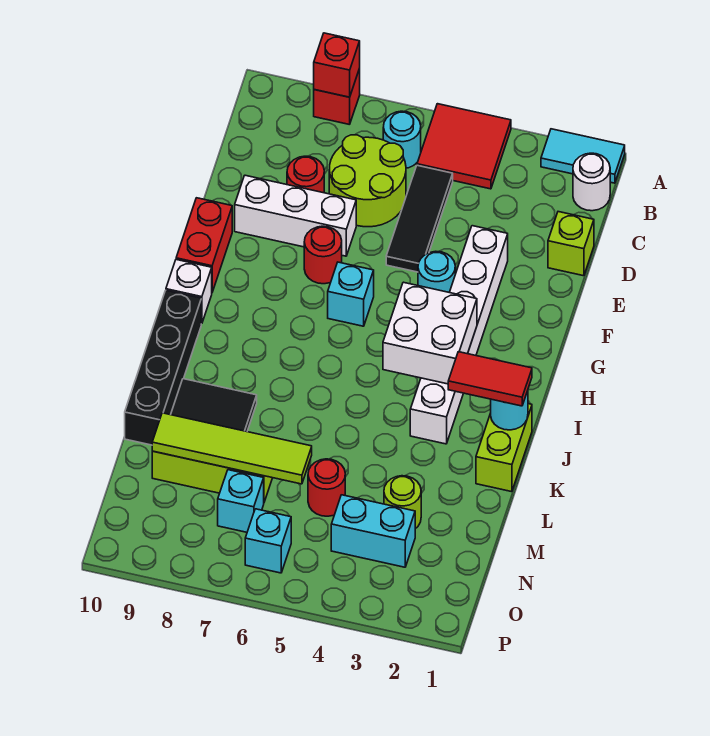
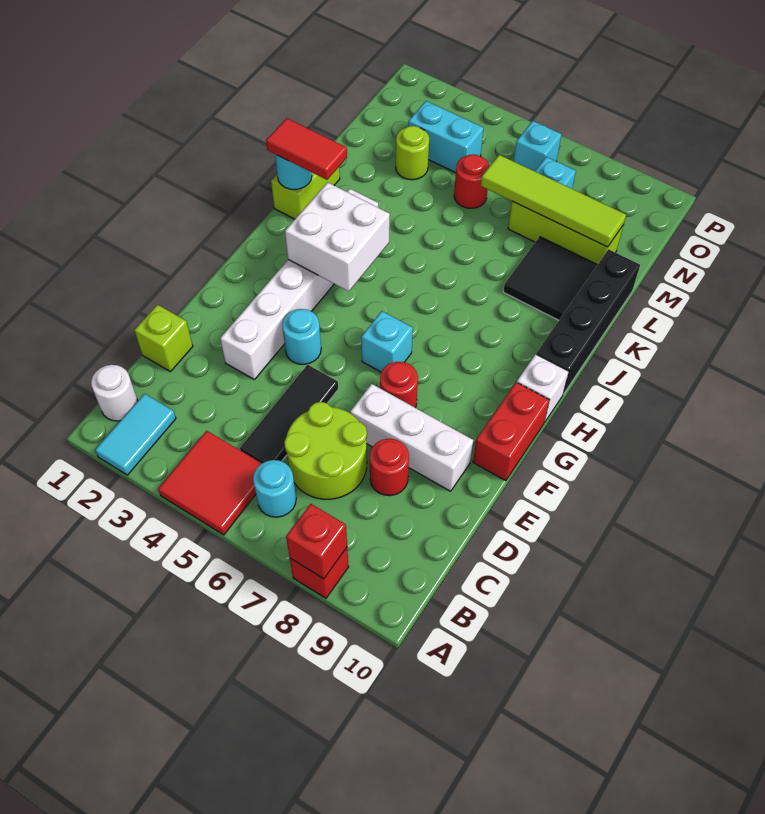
cyan 1x2 tile [541,129,625,183] -> cyan 1x2 tile turned to [95,394,176,475]

